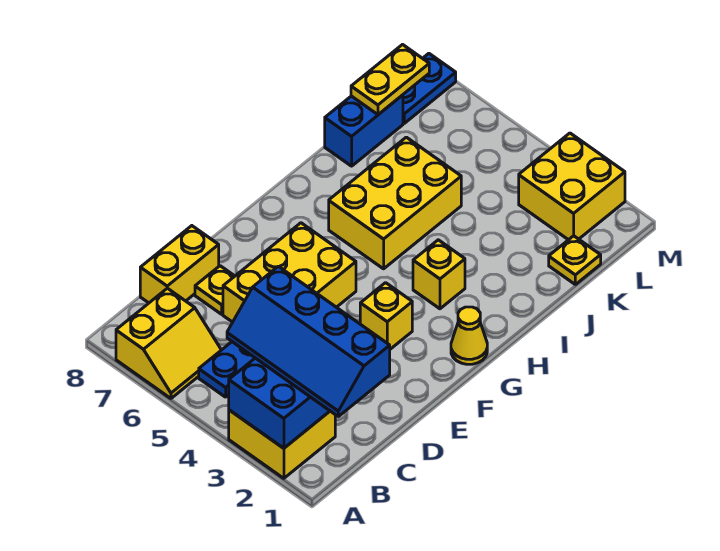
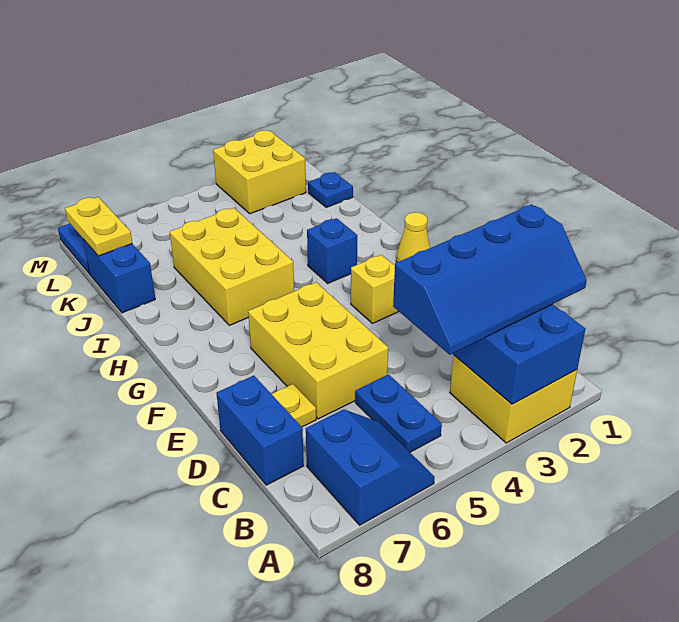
yellow 2x2 slope [116,288,221,398] -> blue 2x2 slope [306,409,435,525]
yellow 1x2 brick [140,226,219,303] -> blue 1x2 brick [217,376,304,485]
yellow 1x1 brick [413,240,465,309] -> blue 1x1 brick [307,218,357,283]
yellow 1x1 plate [549,236,601,284] -> blue 1x1 plate [308,172,353,207]

